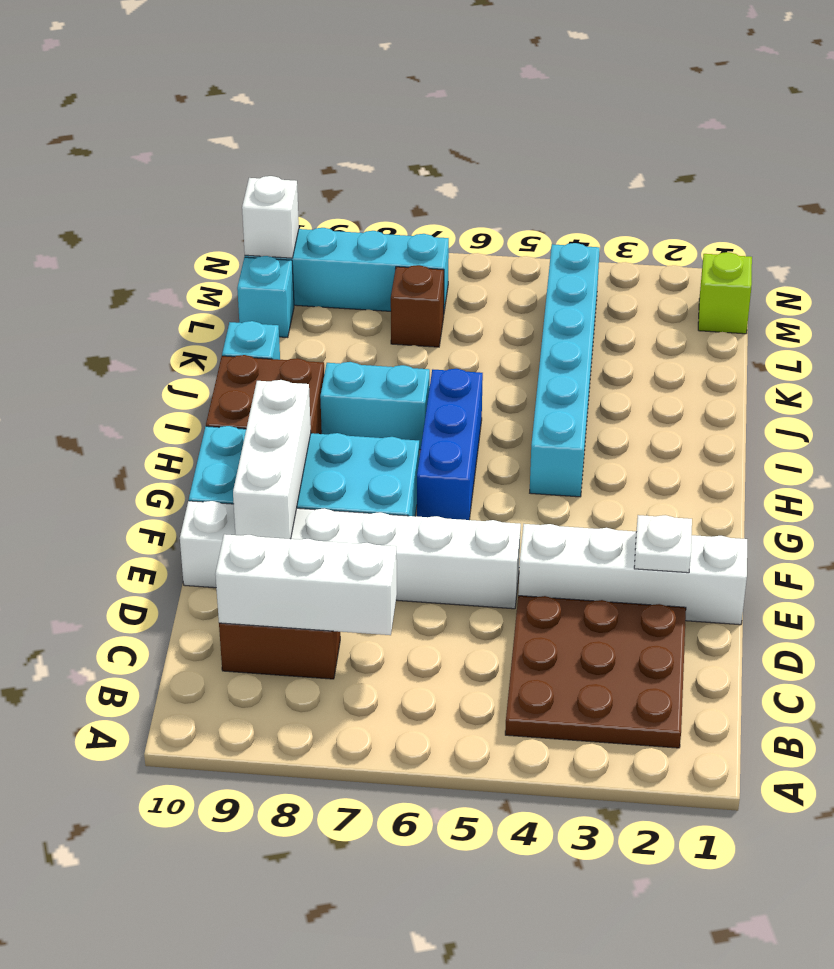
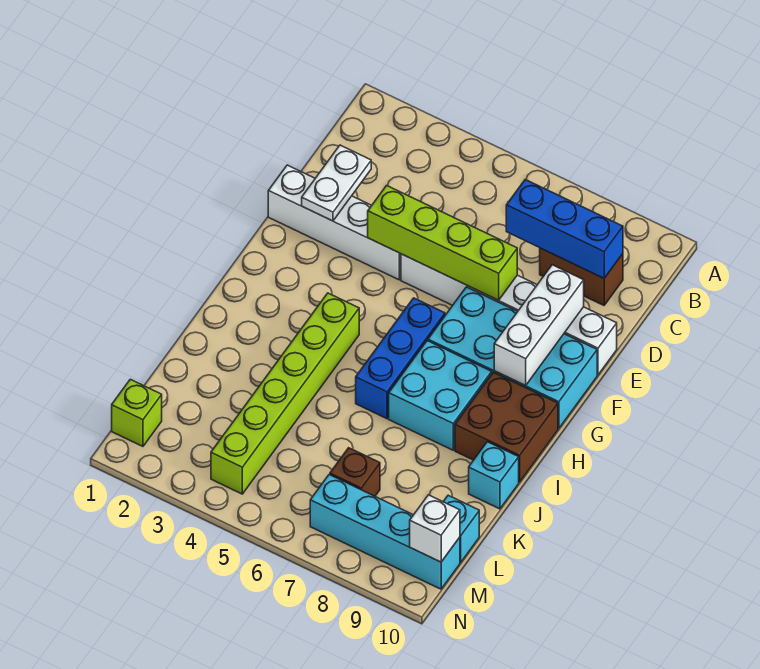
brown 3x3 plate [505,596,686,748] -> none
white 1x3 brick [215,534,397,635] -> blue 1x3 brick [506,180,623,278]
white 1x1 plate [634,515,692,573] -> white 1x2 plate [302,145,371,221]
none -> lime 1x4 brick [368,186,517,300]
cyan 1x6 brick [530,243,600,497] -> lime 1x6 brick [211,293,359,494]
cyan 1x2 brick [320,362,430,450] -> cyan 2x2 brick [389,341,492,450]

